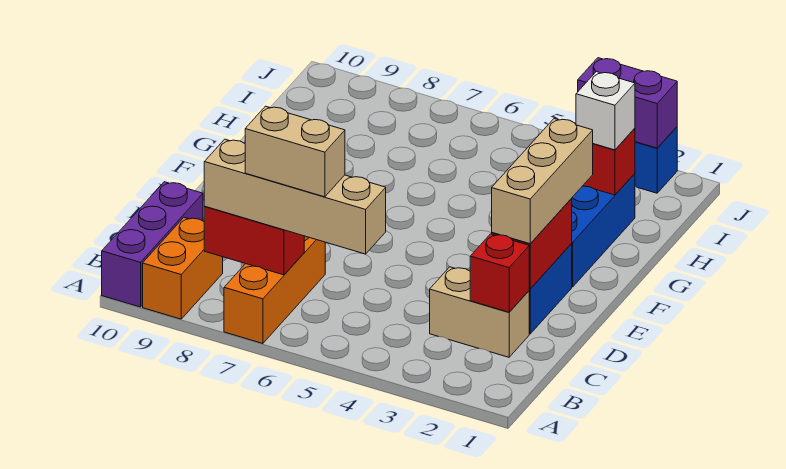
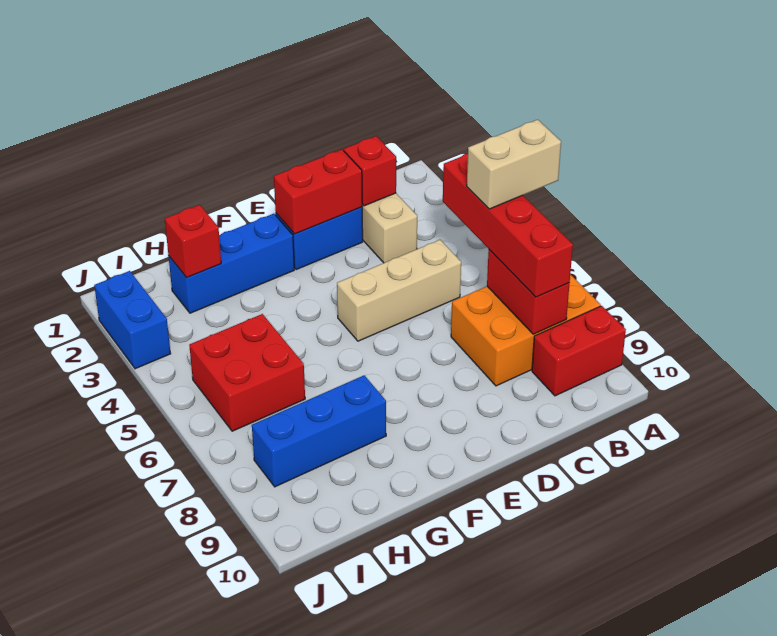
orange 1x3 brick [224,236,325,344] -> orange 2x3 brick [451,274,601,386]
orange 1x2 brick [143,218,223,319] -> red 1x2 brick [532,306,626,396]
purple 1x3 brick [102,182,203,307] -> none
tan 1x4 brick [204,139,386,254] -> red 1x4 brick [443,154,573,297]
tan 1x2 brick [245,106,345,197] -> tan 1x2 brick turned to [467,120,561,209]
tan 1x3 brick [492,119,593,244] -> tan 1x3 brick moved to [337,240,461,341]
none -> blue 1x3 brick [252,375,386,487]
white 1x1 brick [576,72,635,150] -> none
none -> red 2x2 brick [189,314,305,431]
purple 1x2 brick [578,58,677,148] -> none

